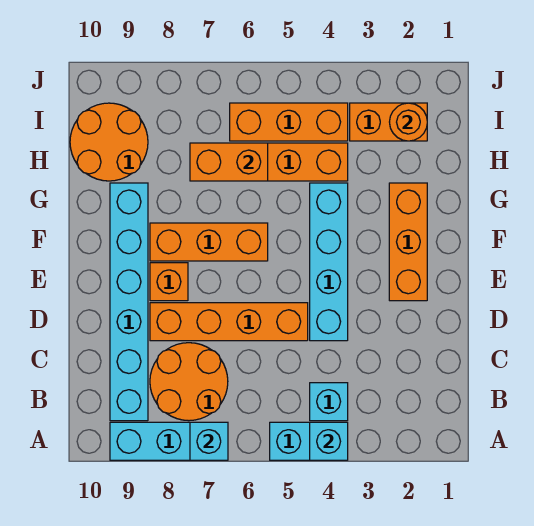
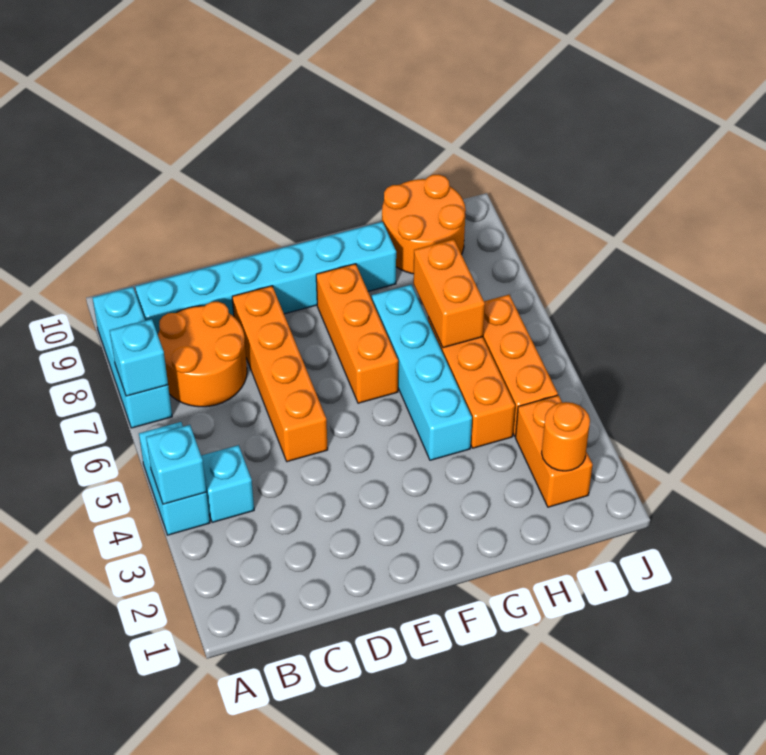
cyan 1x4 brick [310,183,348,341] -> cyan 1x4 brick turned to [371,285,472,460]
orange 1x3 brick [389,183,427,301] -> none
orange 1x1 brick [150,263,188,301] -> none

